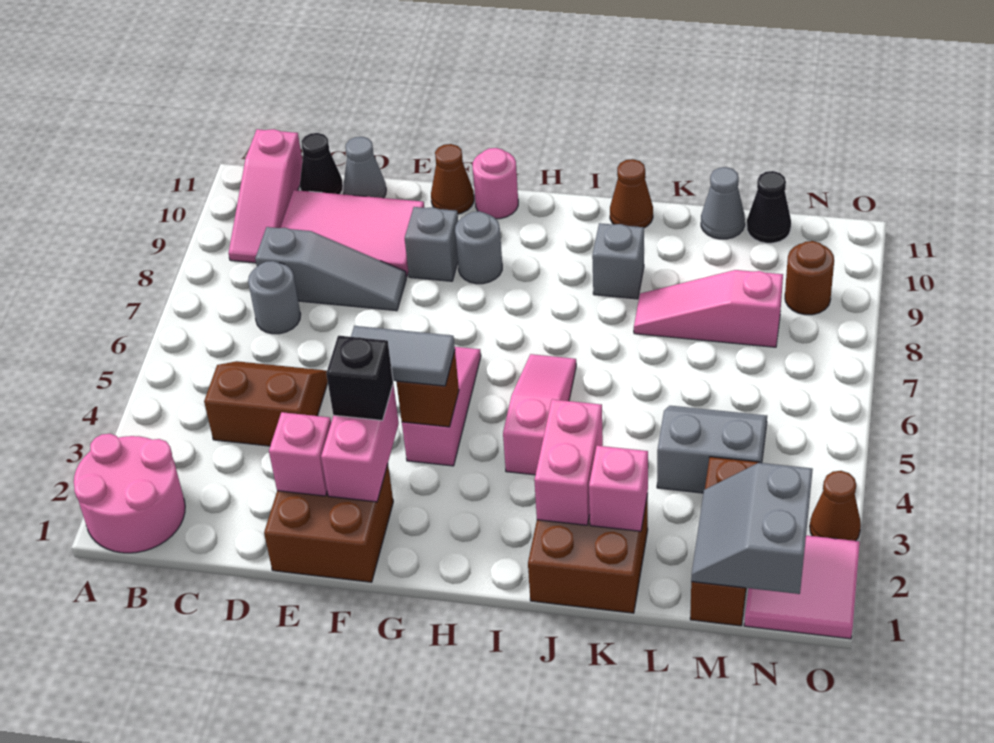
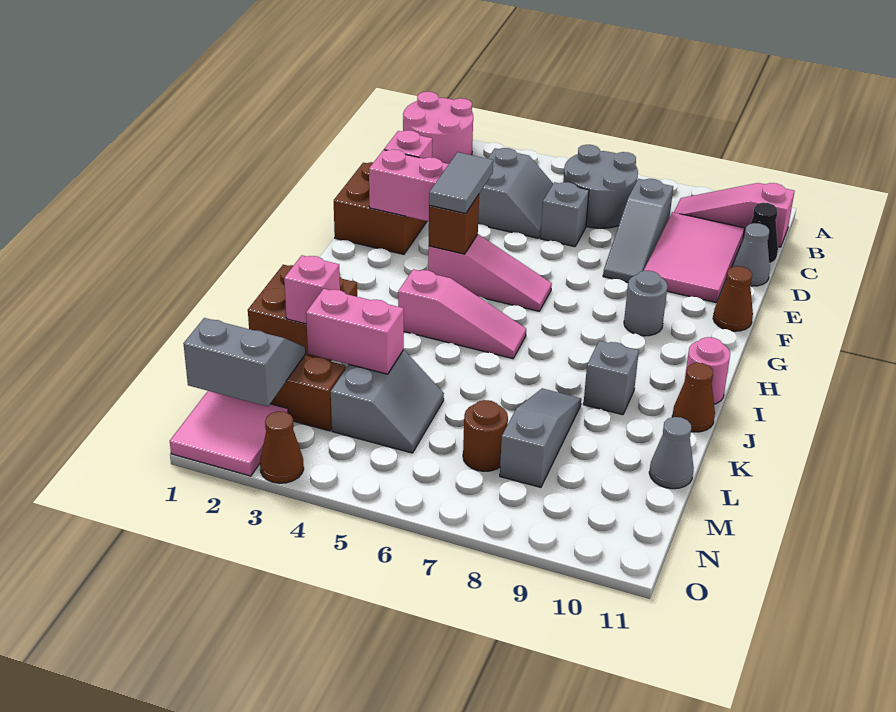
brown 2x2 slope [204,361,328,446] -> grey 2x2 slope [478,148,553,238]
grey 1x1 round brick [248,261,301,334] -> grey 2x2 round brick [563,145,638,228]
black 1x1 brick [326,336,393,420] -> none
grey 1x1 brick [405,207,458,281] -> grey 1x1 brick moved to [541,182,589,247]
pink 1x1 round brick [473,148,518,219] -> pink 1x1 round brick moved to [684,337,730,404]
pink 1x2 brick [534,399,603,525] -> pink 1x2 brick moved to [306,289,404,374]
pink 1x3 slope [634,270,783,347] -> grey 1x3 slope [500,388,581,487]
black 1x1 cone [747,171,791,243] -> none
brown 1x1 round brick [785,241,834,315] -> brown 1x1 round brick moved to [463,400,508,471]

